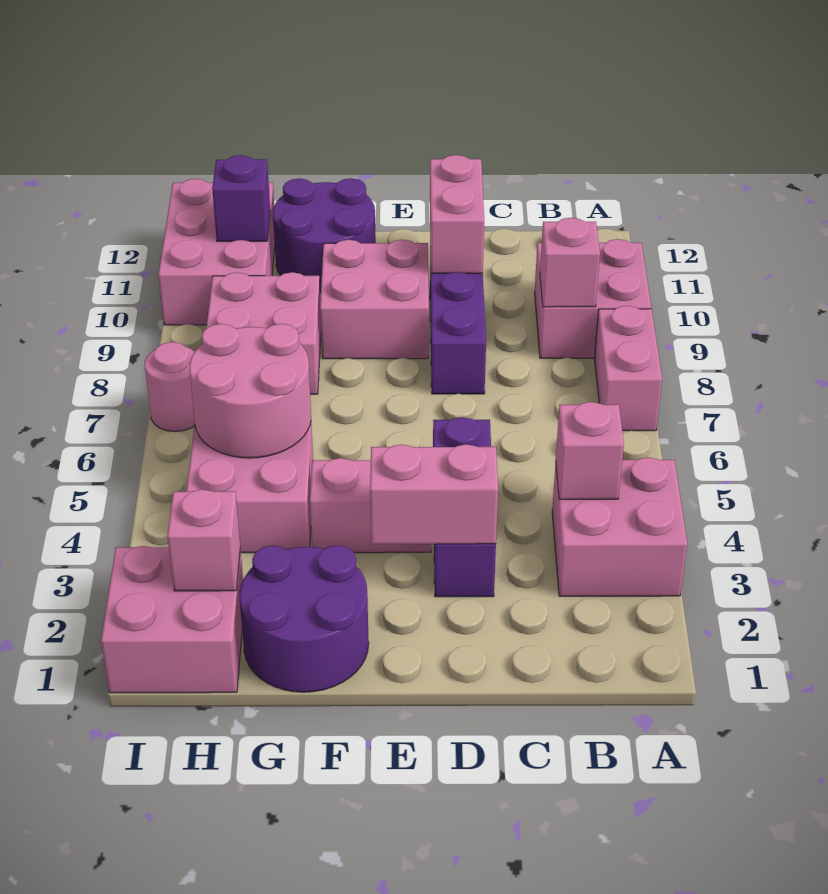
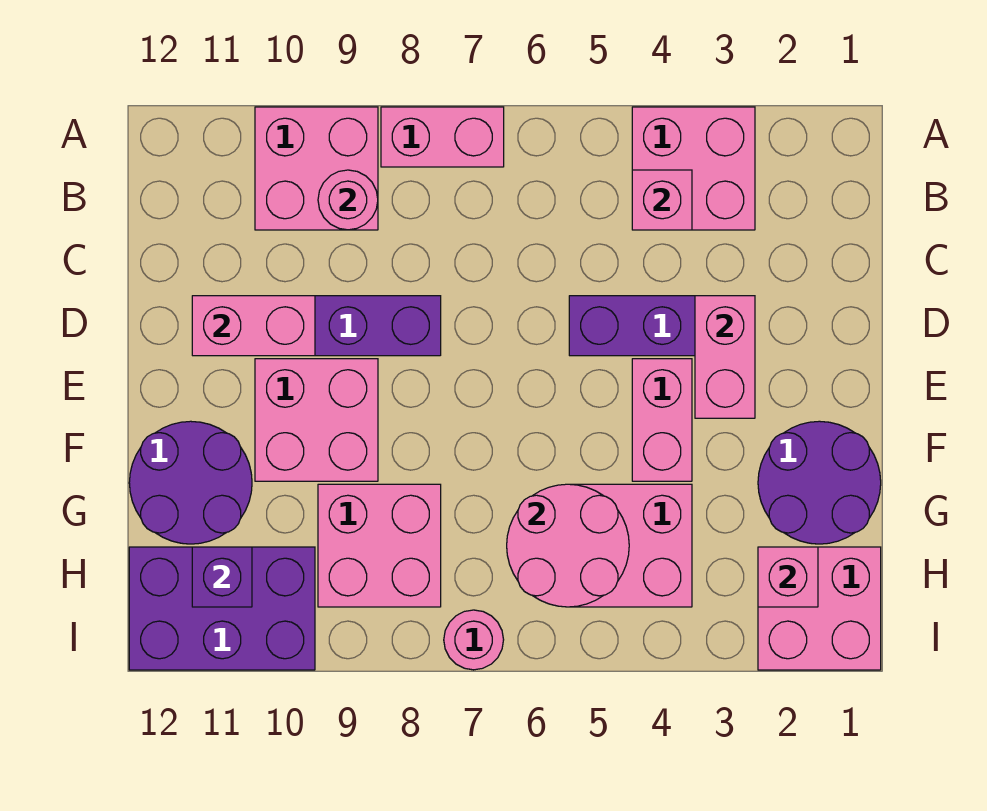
pink 1x1 brick [540,218,600,307] -> pink 1x1 round brick [318,170,378,230]
pink 2x3 brick [158,179,275,325] -> purple 2x3 brick [129,547,315,670]

